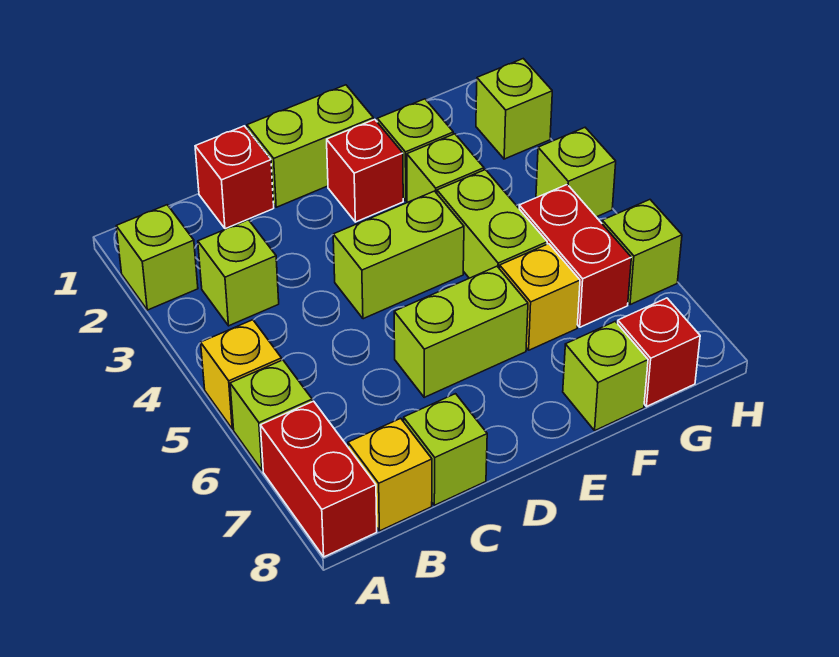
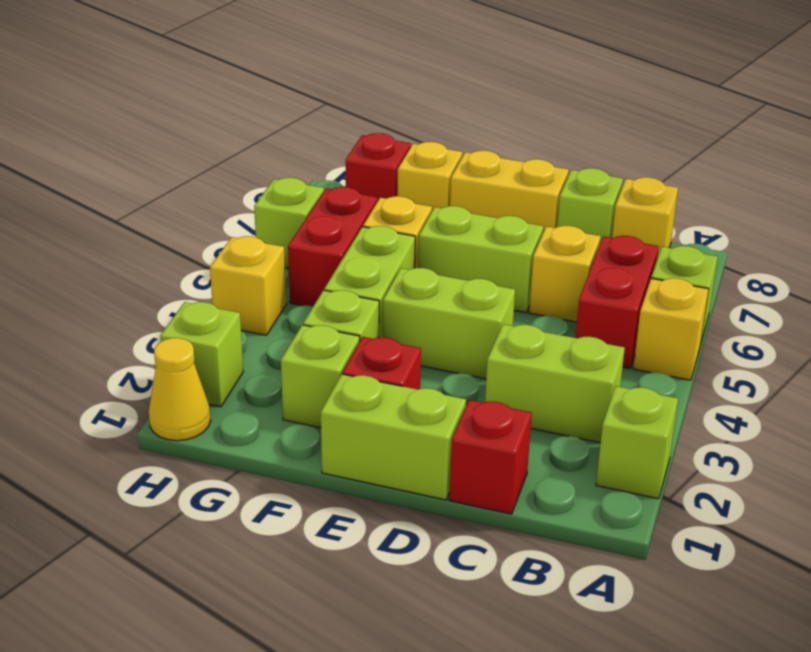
red 1x2 brick [260,401,377,557] -> red 1x2 brick moved to [576,236,659,369]
lime 1x1 brick [198,220,279,326] -> lime 1x2 brick [485,324,625,443]
none -> yellow 1x1 brick [529,226,601,322]
none -> yellow 1x2 brick [450,150,569,232]
lime 1x1 brick [563,321,648,430] -> yellow 1x1 brick [397,142,462,211]
none -> yellow 1x1 cone [149,338,211,441]
lime 1x1 brick [536,128,616,217] -> yellow 1x1 brick [210,236,286,335]

